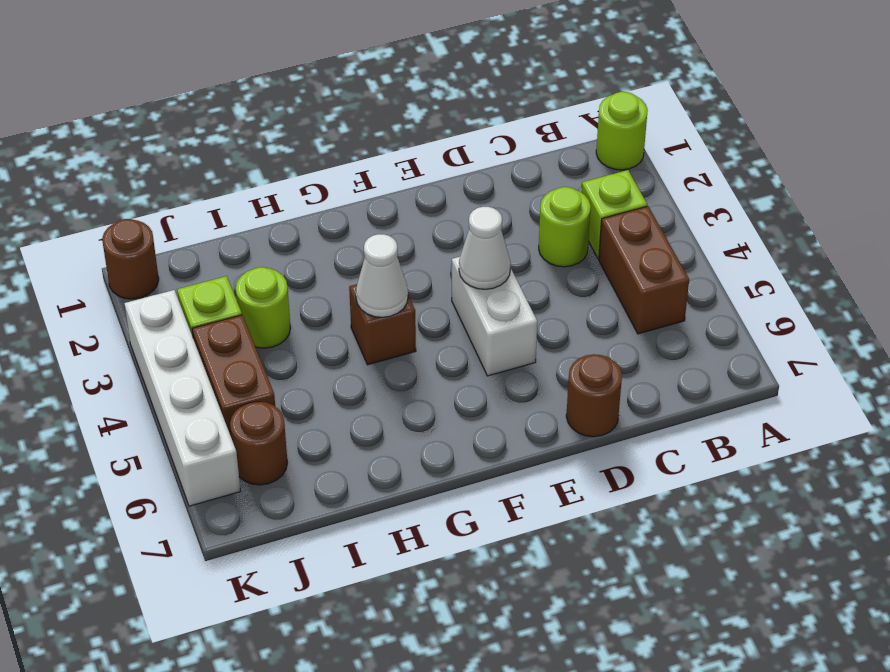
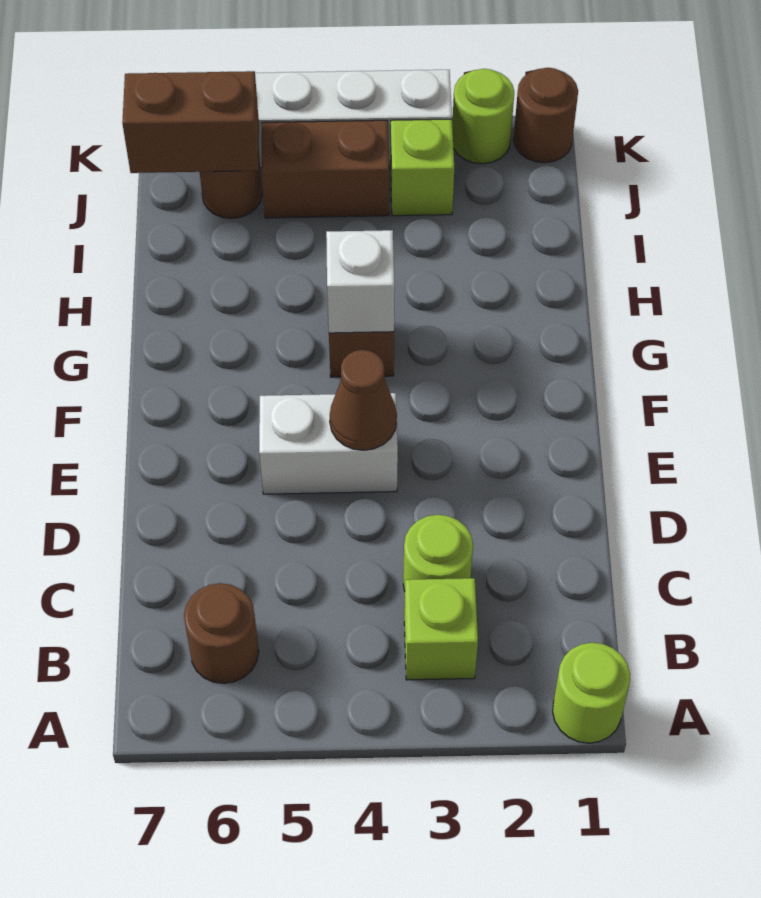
brown 1x2 brick [599,206,689,334] -> brown 1x2 brick moved to [122,71,259,173]
brown 1x1 round brick [566,354,622,437] -> brown 1x1 round brick moved to [184,583,259,683]
white 1x1 cone [459,207,511,289] -> brown 1x1 cone [330,350,397,450]
white 1x1 cone [356,234,408,317] -> white 1x1 brick [326,230,395,333]
lime 1x1 round brick [236,267,290,348] -> lime 1x1 round brick moved to [452,69,514,164]

